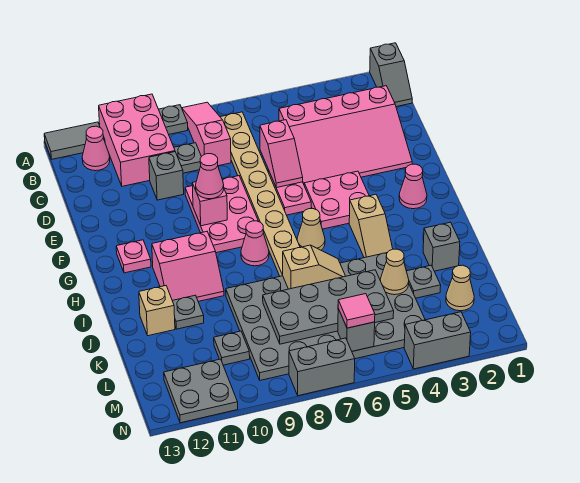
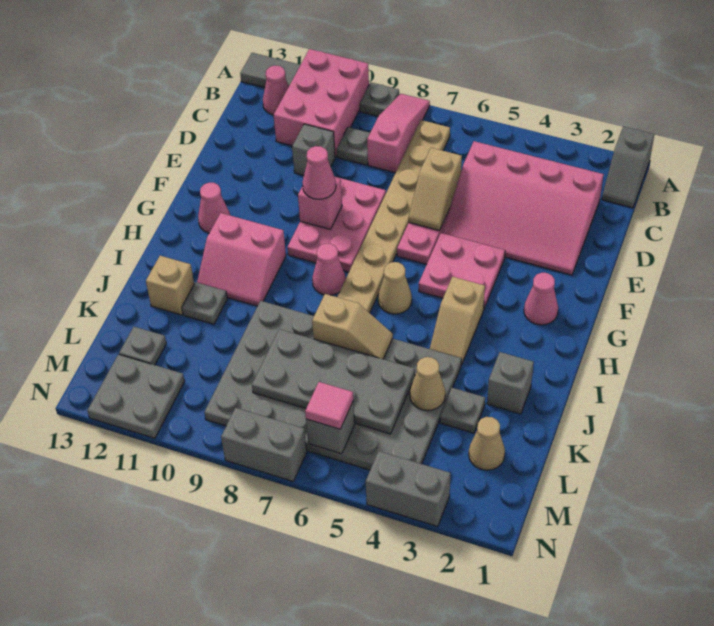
pink 1x2 slope [260,120,303,188] -> tan 1x2 slope [409,148,462,231]
pink 1x1 plate [116,240,151,273] -> pink 1x1 cone [198,183,230,233]
grey 1x1 plate [214,331,250,365] -> grey 1x1 plate moved to [119,327,166,365]

